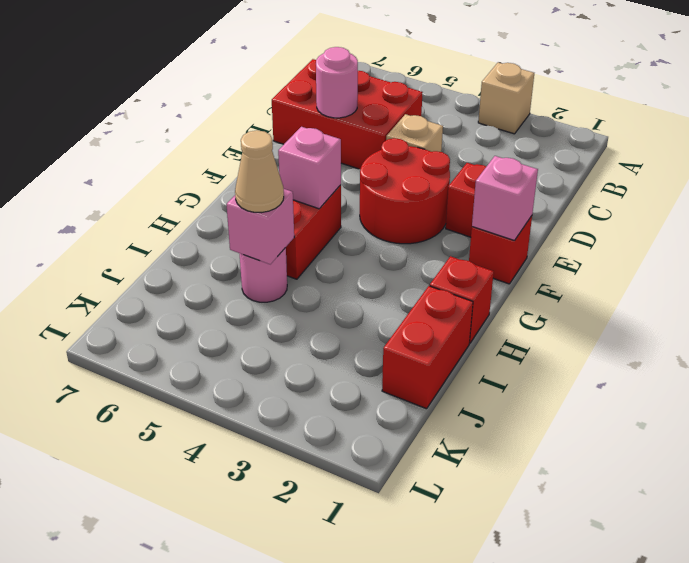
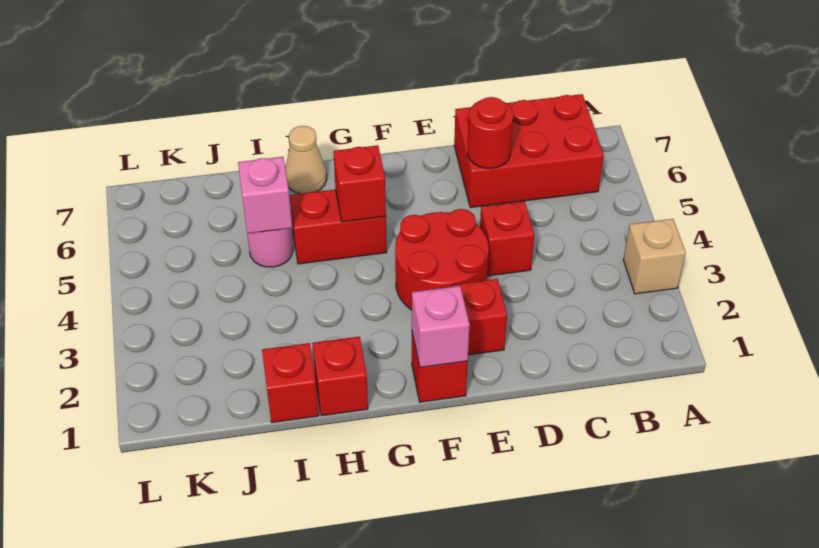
red 2x3 brick [272,59,423,169] -> red 2x3 brick turned to [454,94,604,208]
tan 1x1 brick [386,114,443,152] -> red 1x1 brick [480,201,534,276]
pink 1x1 round brick [316,47,358,118] -> red 1x1 round brick [468,97,513,168]
pink 1x1 brick [278,127,341,209] -> red 1x1 brick [333,145,386,222]
red 1x2 brick [382,286,473,409] -> red 1x1 brick [262,343,319,423]
tan 1x1 cone [235,130,284,213] -> tan 1x1 cone moved to [285,126,327,194]

